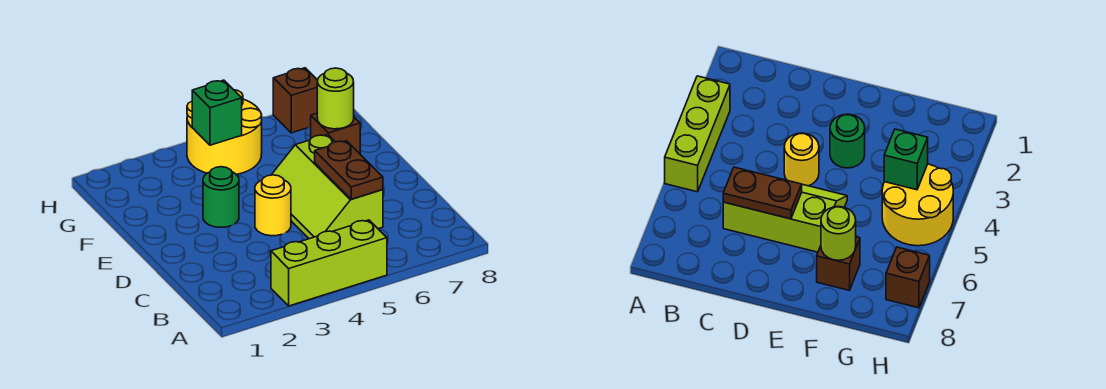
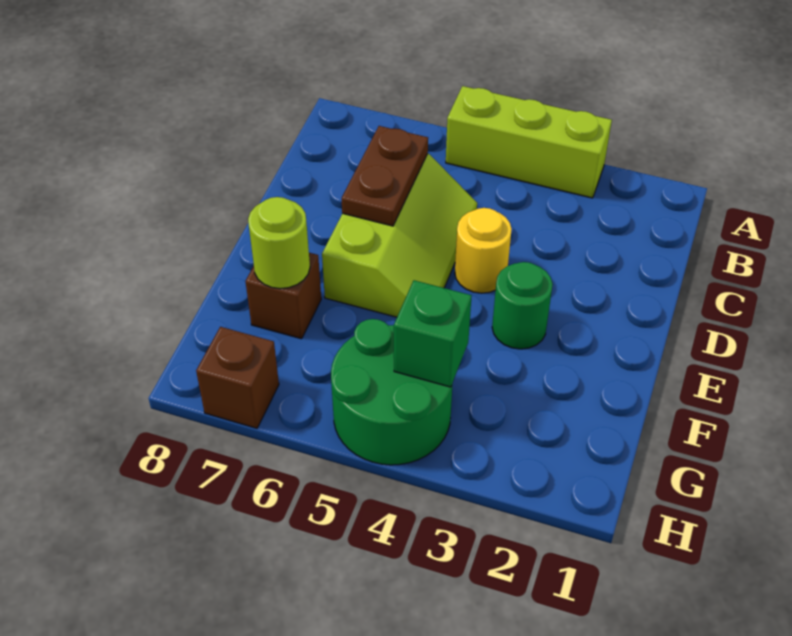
yellow 2x2 round brick [187,90,262,175] -> green 2x2 round brick [331,319,453,465]

